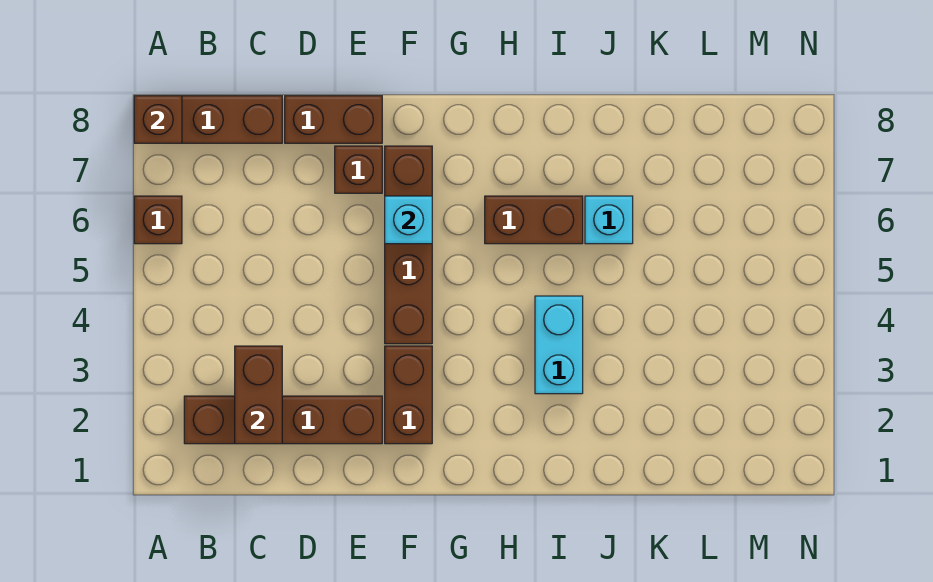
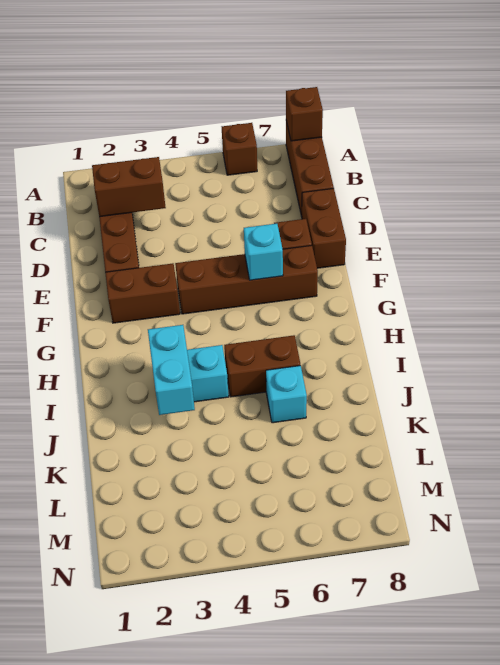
brown 1x2 brick [485,196,583,244] -> brown 1x2 brick turned to [224,335,300,397]
none -> cyan 1x2 brick [148,325,195,415]

